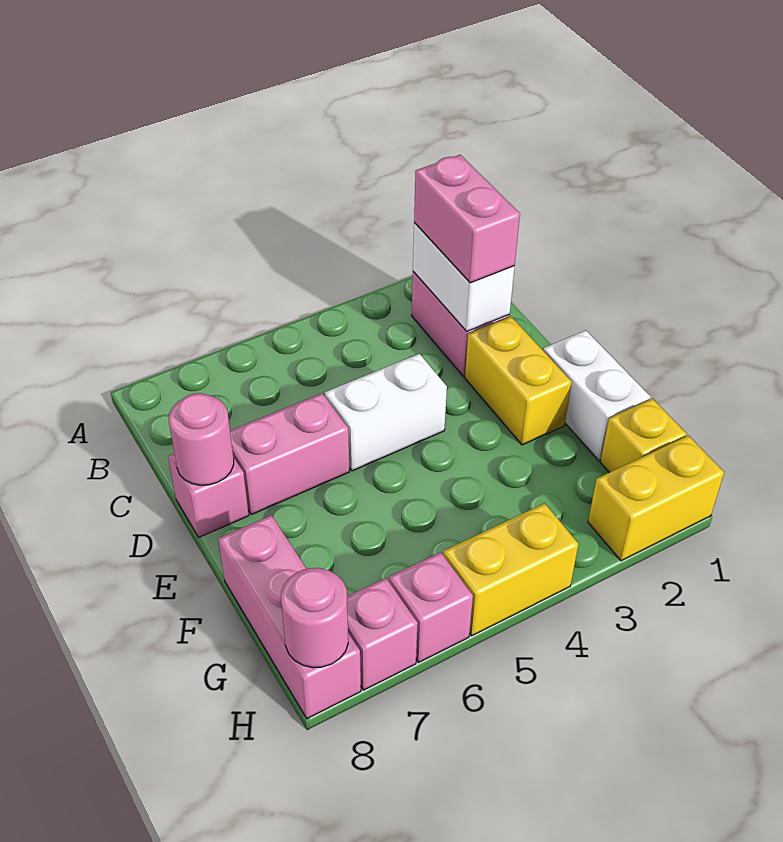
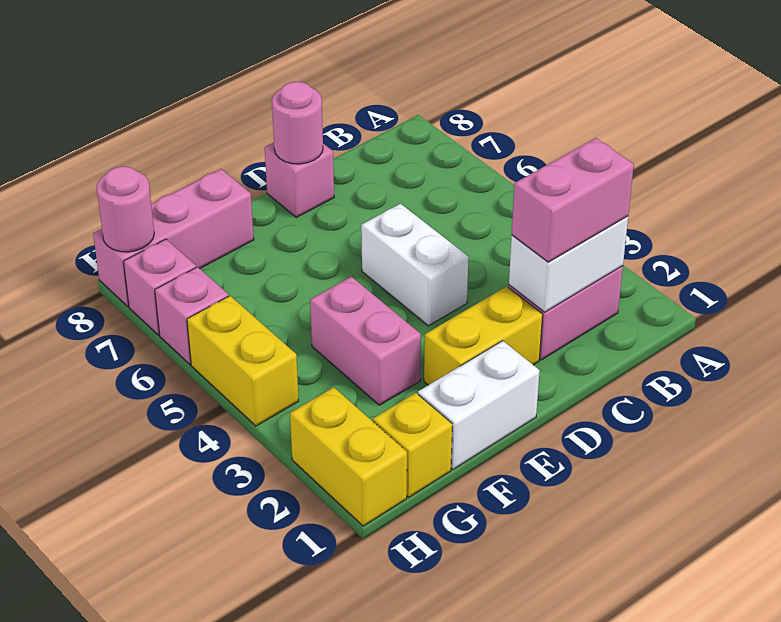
pink 1x2 brick [230,393,349,515] -> pink 1x2 brick moved to [310,277,421,405]

